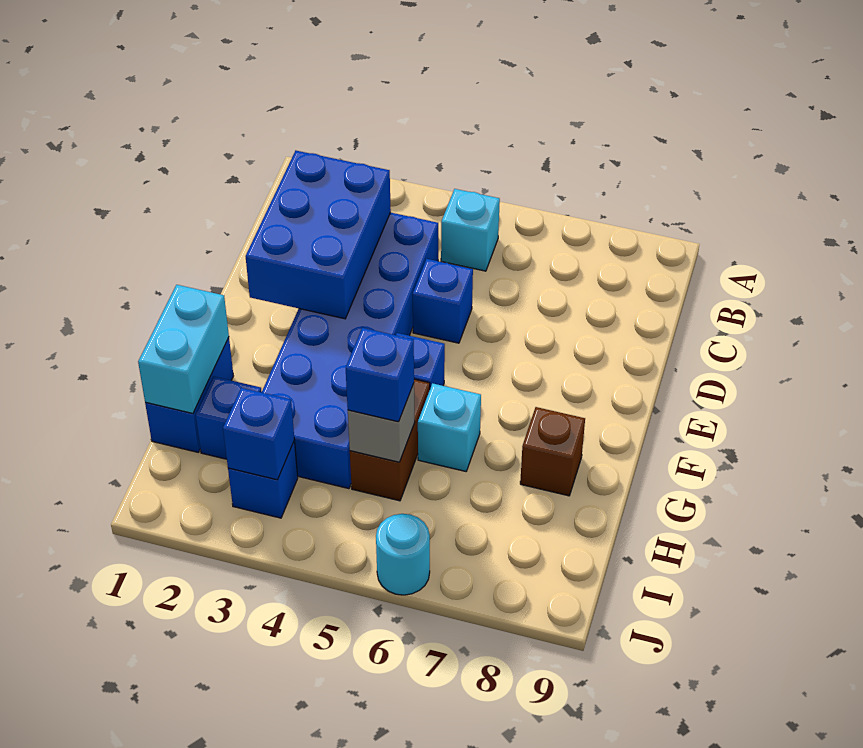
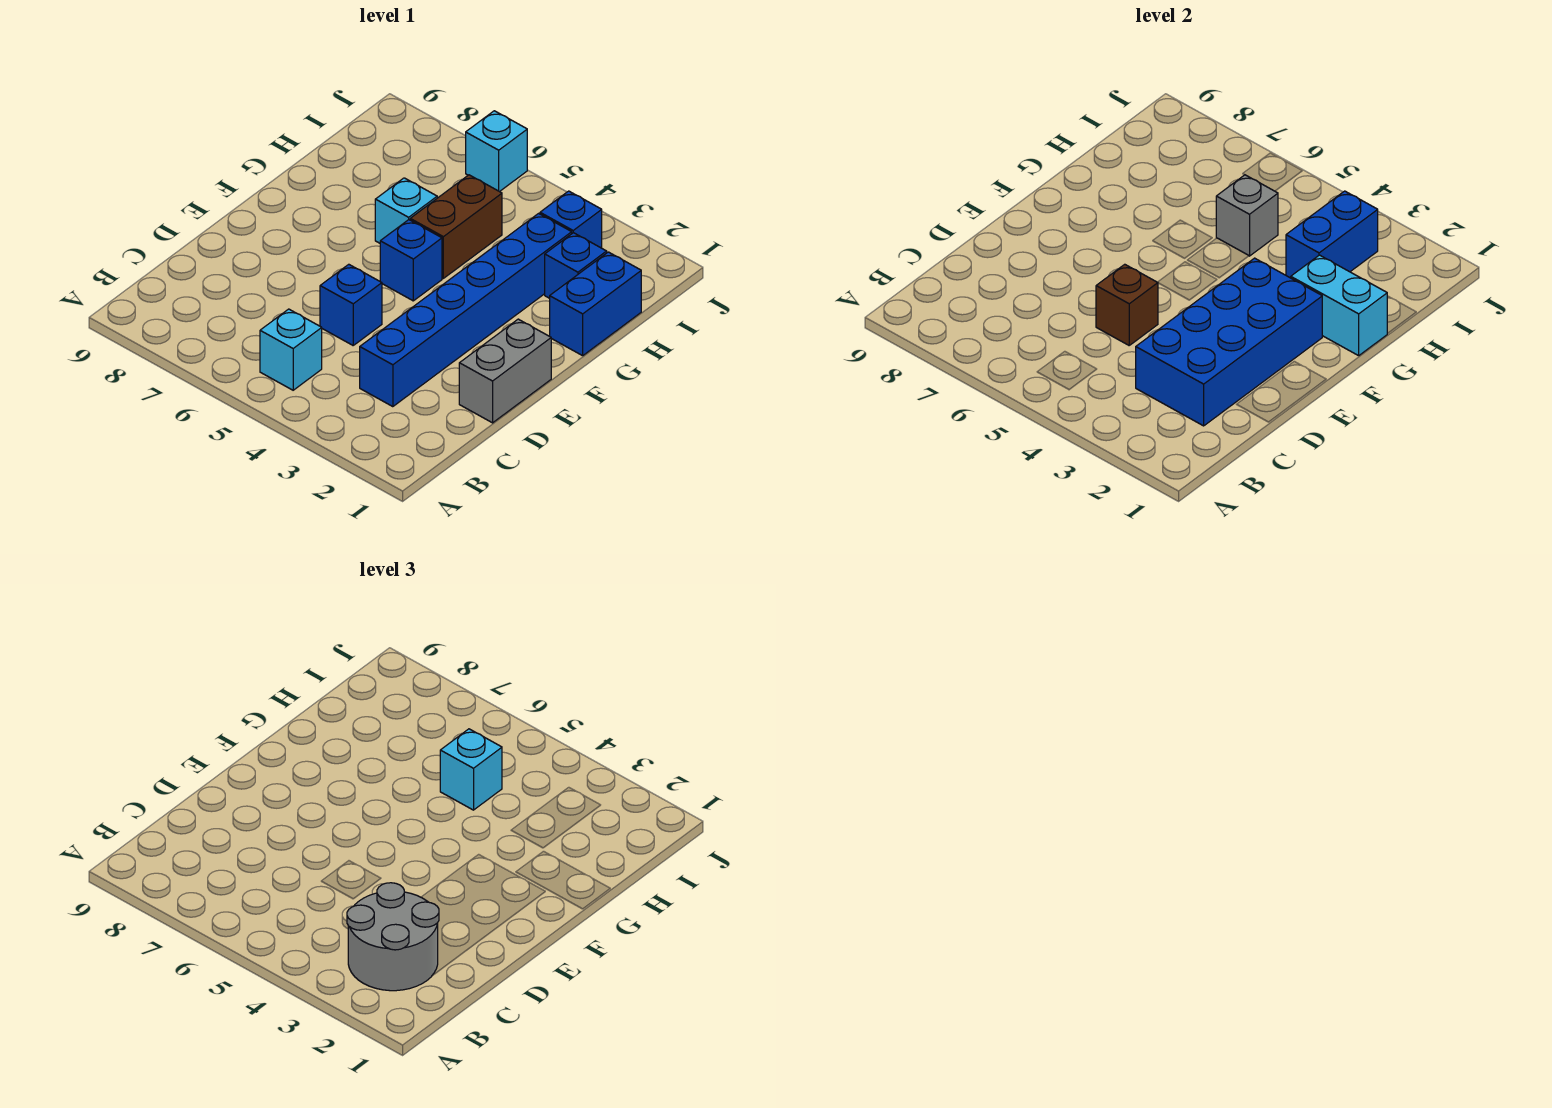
none -> grey 2x2 round brick [347,883,439,991]
blue 2x3 brick [246,151,391,319] -> blue 2x4 brick [1136,258,1322,426]
blue 2x6 brick [262,213,438,489] -> blue 1x6 brick [360,213,572,407]
none -> grey 1x2 brick [459,319,551,423]
cyan 1x2 brick [138,285,229,413] -> cyan 1x2 brick turned to [1291,255,1387,356]
brown 1x1 brick [520,407,585,496] -> brown 1x1 brick moved to [1096,264,1158,345]
blue 1x1 brick [346,328,414,422] -> cyan 1x1 brick [440,729,502,810]
blue 1x1 brick [223,388,294,480] -> blue 1x2 brick [1286,191,1378,278]
cyan 1x1 round brick [376,514,430,595] -> cyan 1x1 brick [466,111,527,192]

